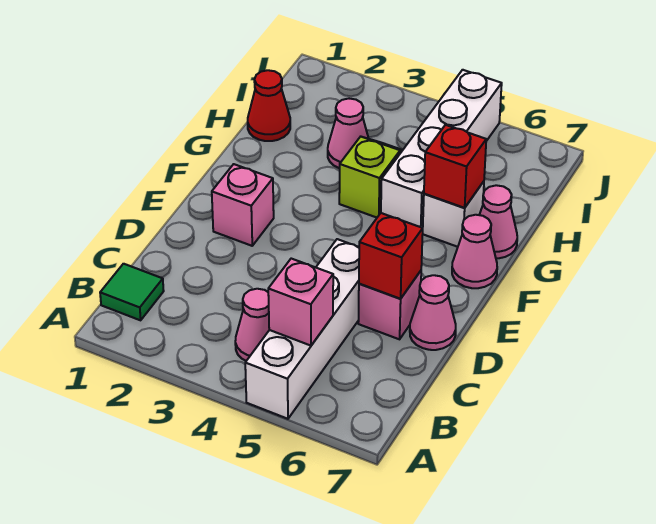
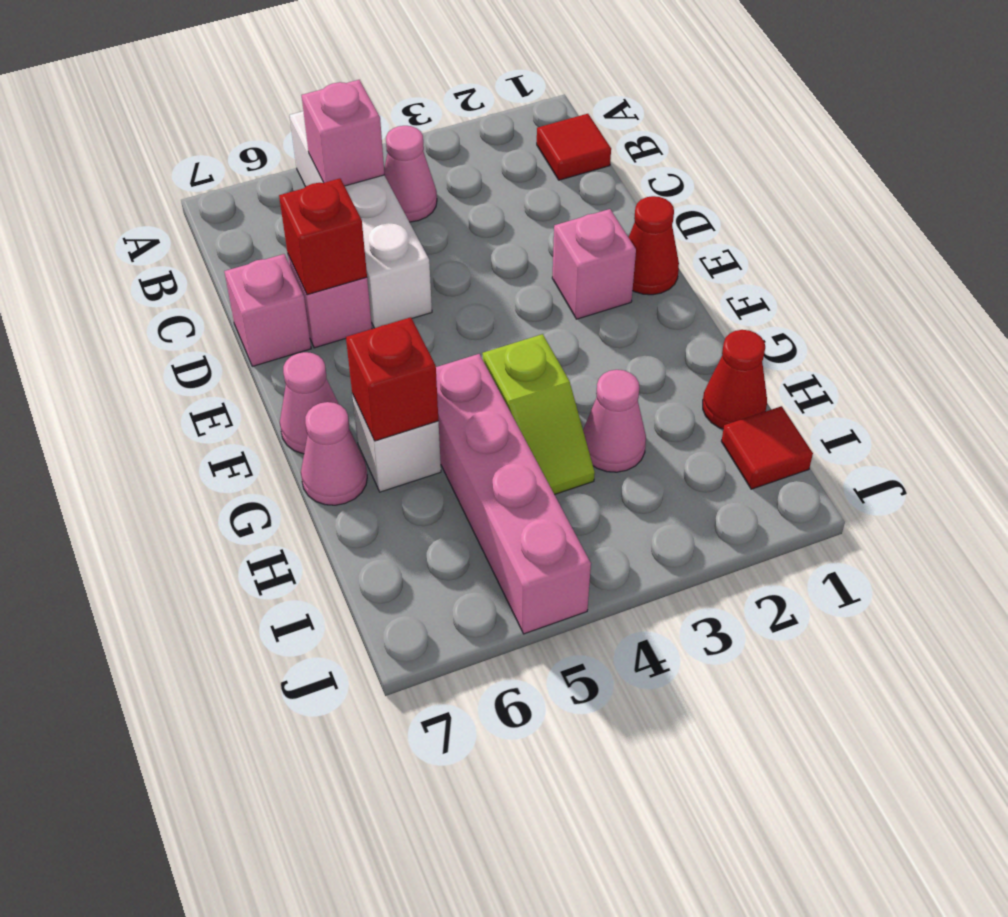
green 1x1 tile [100,264,164,320] -> red 1x1 tile [537,114,611,180]
pink 1x1 cone [410,275,456,350] -> pink 1x1 brick [224,254,311,366]
none -> red 1x1 cone [629,196,679,295]
white 1x4 brick [381,70,502,228] -> pink 1x4 brick [436,354,591,634]
none -> red 1x1 tile [721,406,813,489]

